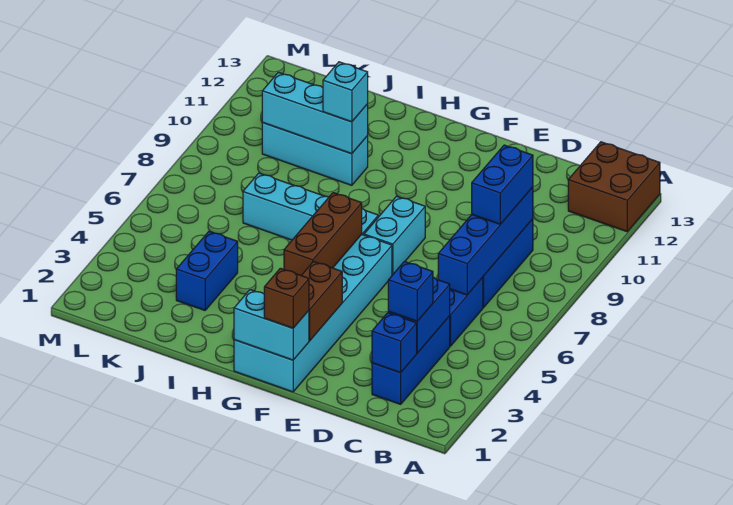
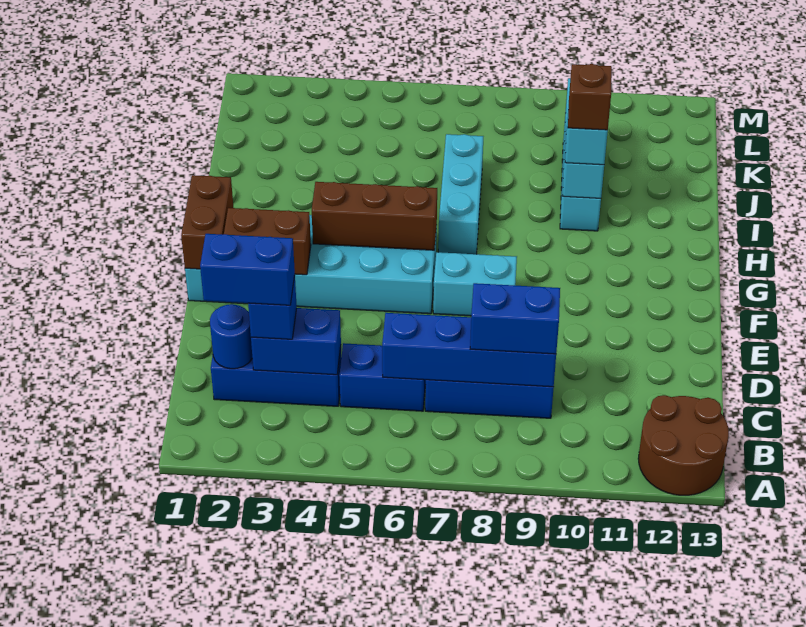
brown 2x2 brick [568,142,660,232] -> brown 2x2 round brick [638,395,729,495]
blue 1x1 brick [372,313,417,373] -> blue 1x1 round brick [210,304,252,369]
cyan 1x2 brick [234,290,309,360] -> brown 1x2 brick [181,175,233,269]
brown 1x1 brick [264,268,309,328] -> brown 1x1 brick moved to [568,64,612,130]
cyan 1x4 brick [243,173,378,240] -> cyan 1x3 brick [438,134,483,254]
blue 1x2 brick [176,231,238,310] -> blue 1x2 brick moved to [200,234,295,305]

